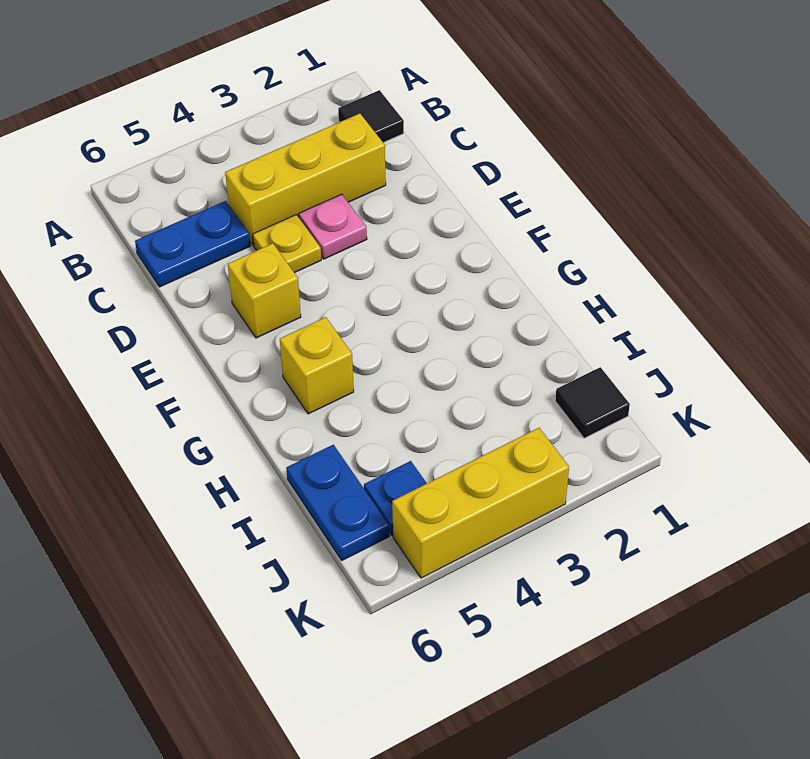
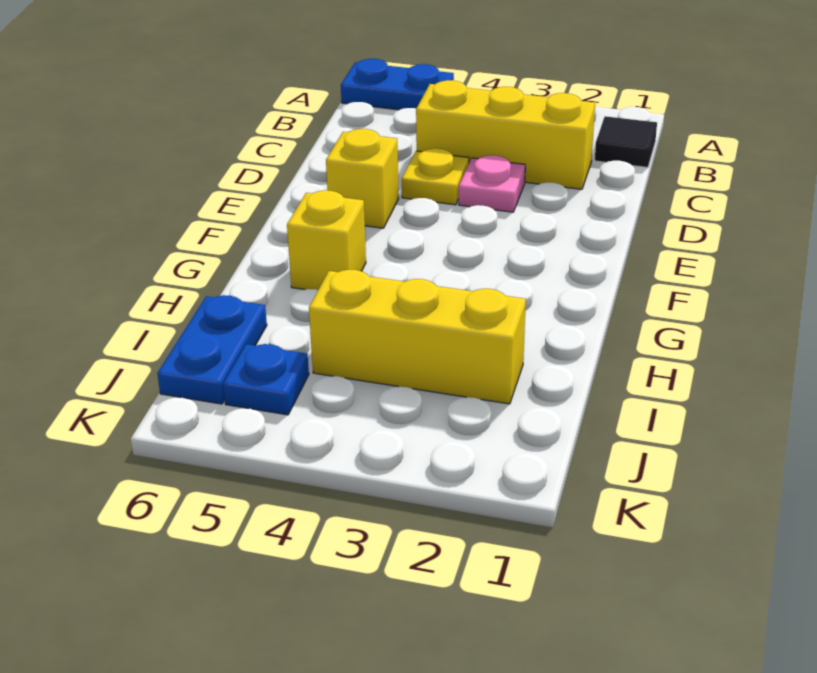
blue 1x2 plate [135,201,250,287] -> blue 1x2 plate moved to [341,59,454,110]
black 1x1 tile [555,367,630,438] -> none
yellow 1x3 brick [392,428,569,578] -> yellow 1x3 brick moved to [309,270,526,404]

